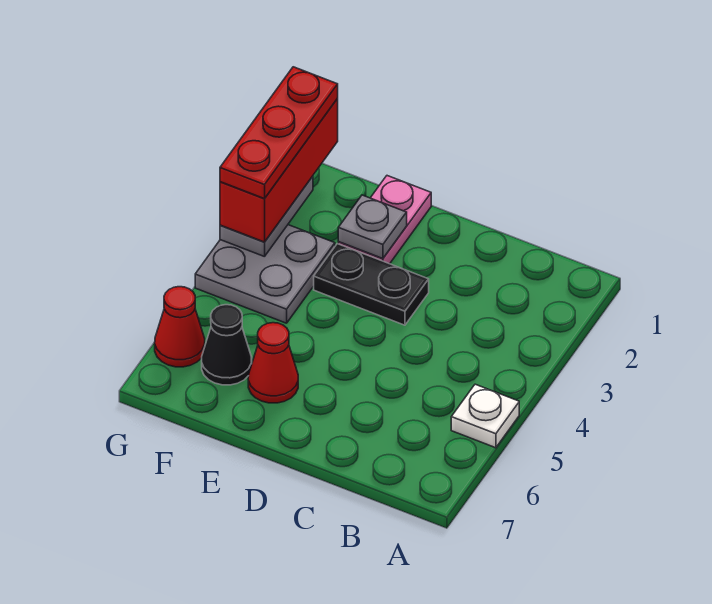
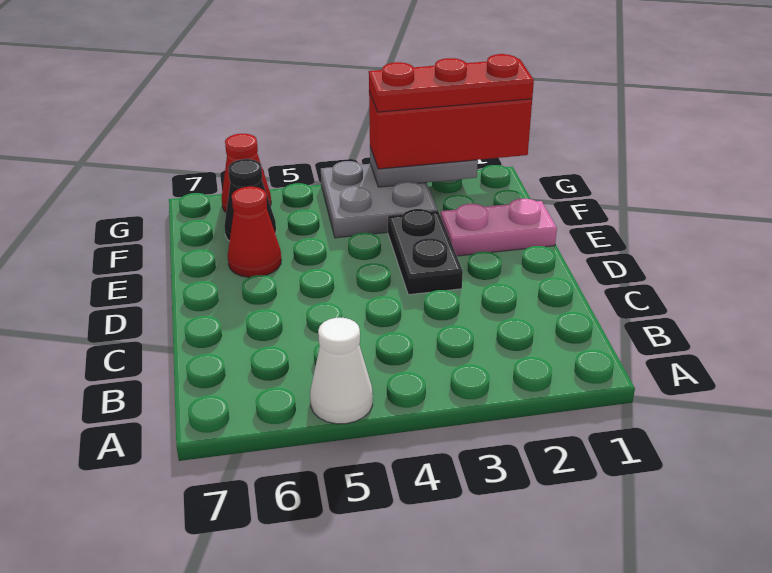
white 1x1 plate [451,384,519,448] -> white 1x1 cone [310,318,373,424]
grey 1x1 plate [338,195,407,259] -> none

